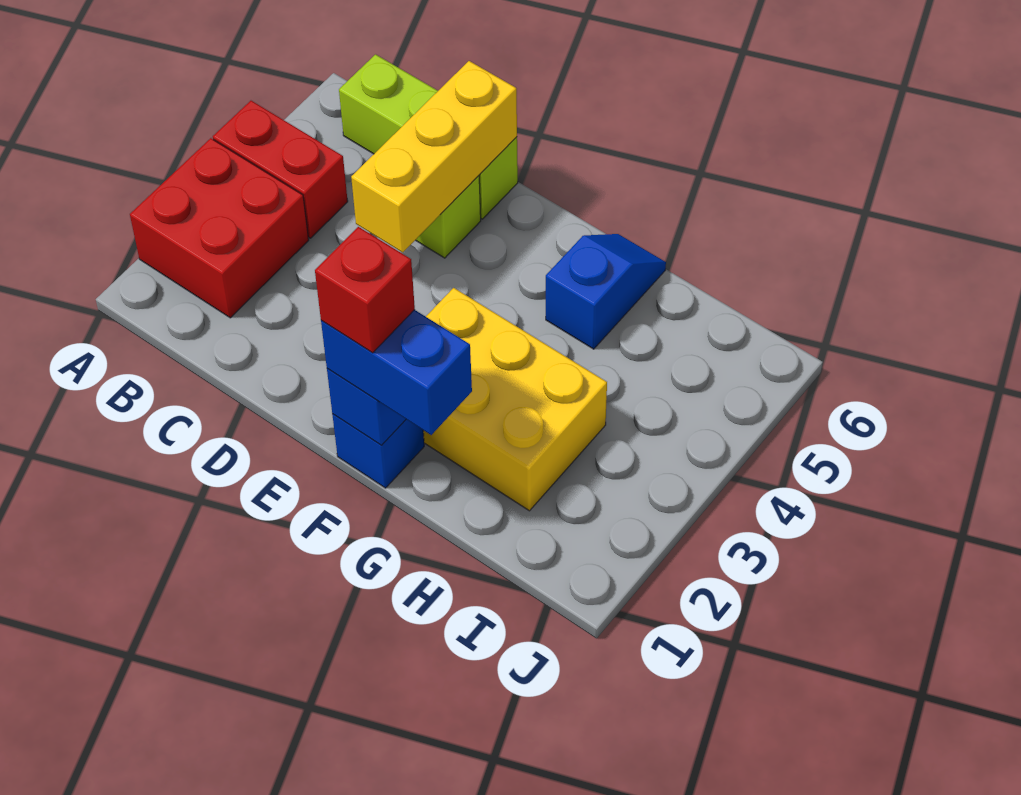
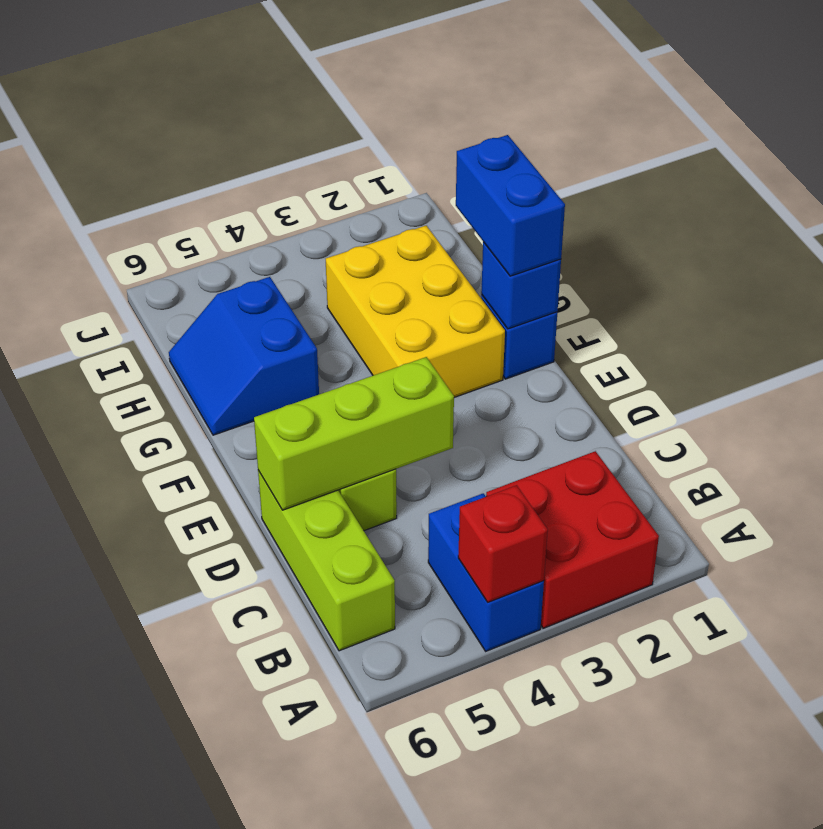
red 1x2 brick [213,101,348,238] -> blue 1x2 brick [428,493,544,651]
yellow 1x3 brick [351,61,517,252] -> lime 1x3 brick [254,357,454,510]
red 1x1 brick [315,227,415,353] -> red 1x1 brick moved to [458,485,548,602]
blue 1x2 slope [546,234,666,349] -> blue 2x2 slope [169,277,319,435]

